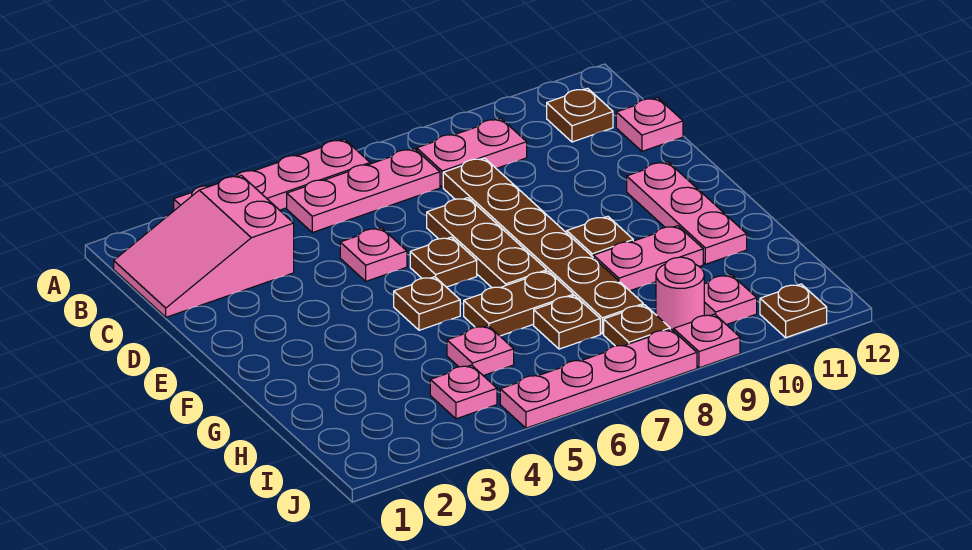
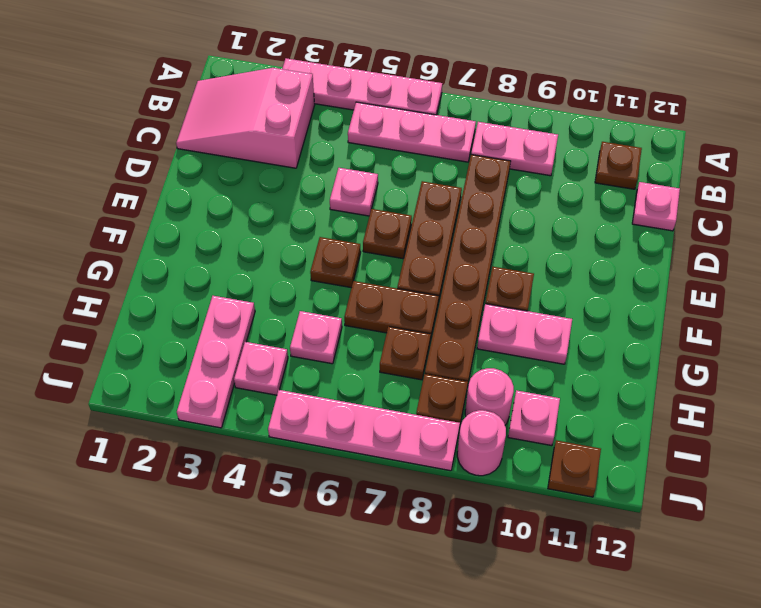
pink 1x3 plate [627,162,747,264] -> pink 1x3 plate moved to [177,296,255,428]
pink 1x1 plate [674,314,740,368] -> pink 1x1 round brick [457,410,506,476]

